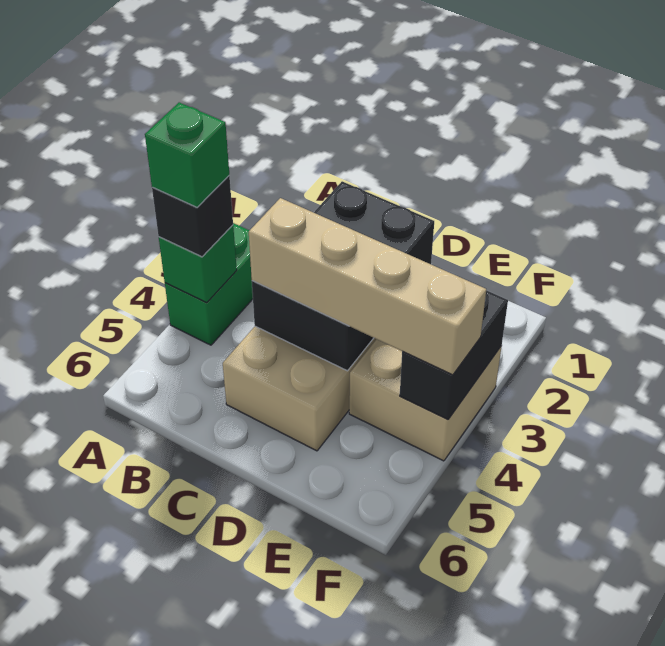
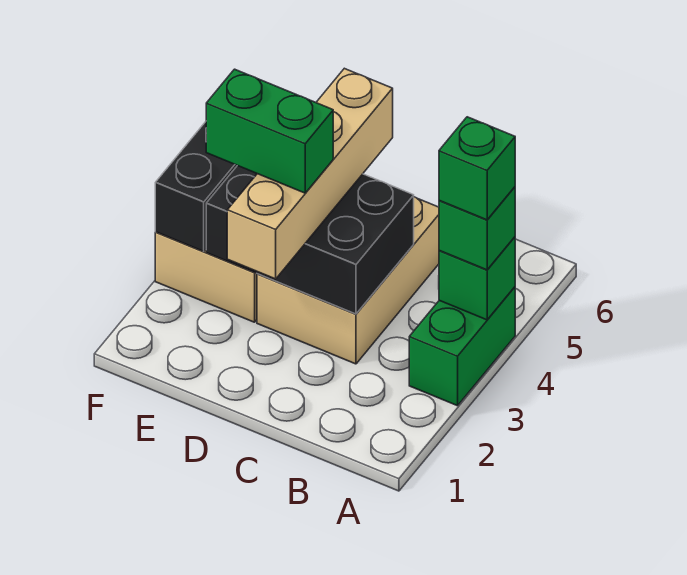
black 1x1 brick [152,176,233,257] -> green 1x1 brick [439,187,515,270]
black 2x3 brick [252,181,434,371] -> black 2x3 brick turned to [206,166,414,314]
tan 1x4 brick [249,198,486,375] -> tan 1x4 brick turned to [227,68,393,279]
none -> green 1x2 brick [206,69,333,193]

